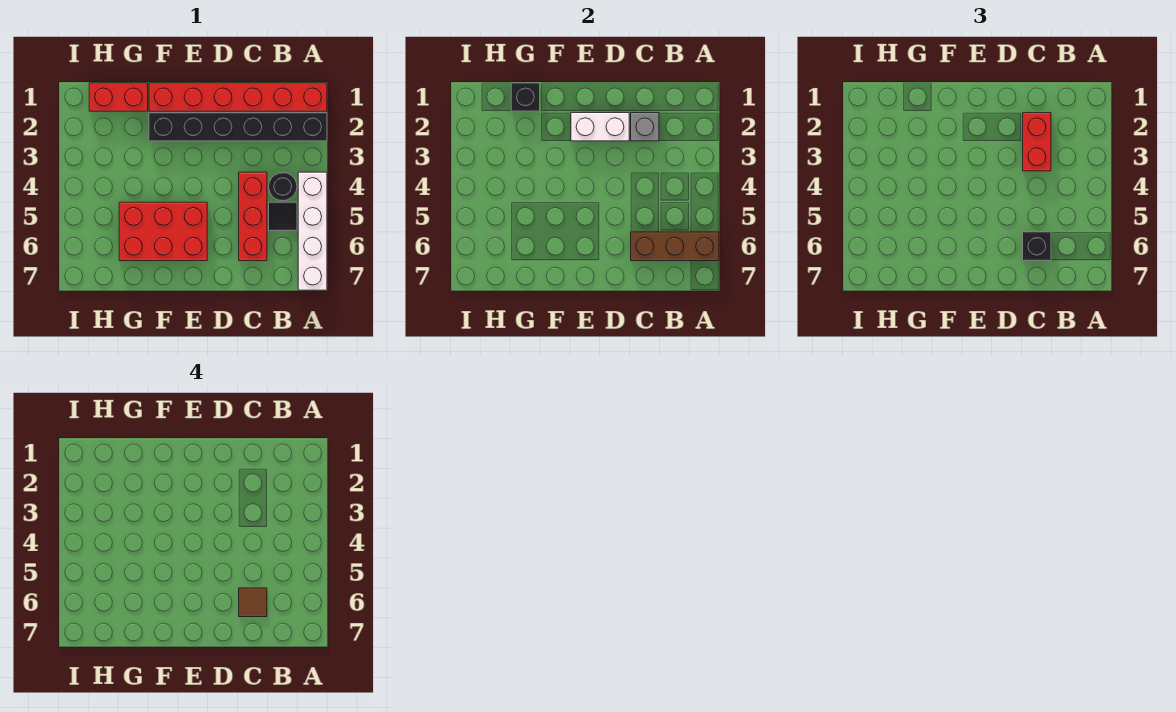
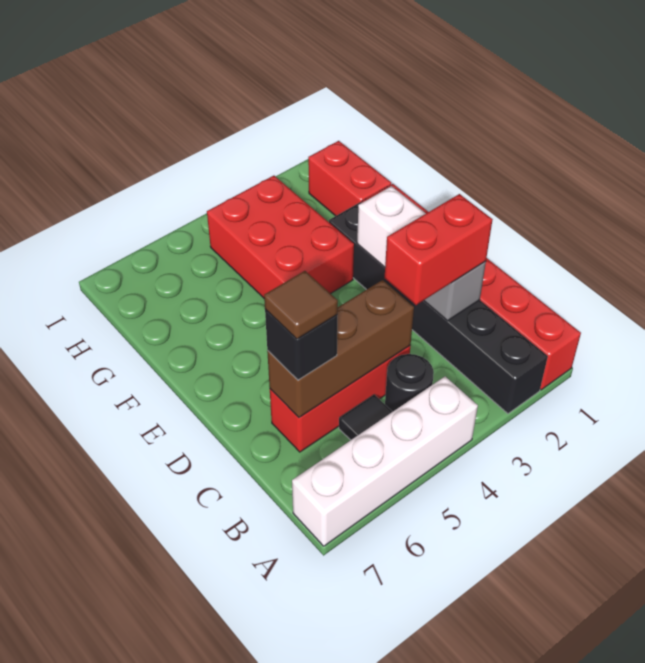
brown 1x3 brick [631,232,719,261] -> brown 1x3 brick turned to [267,280,414,418]
red 2x3 brick [119,202,207,261] -> red 2x3 brick moved to [207,176,354,298]
black 1x1 brick [511,83,540,111] -> none

